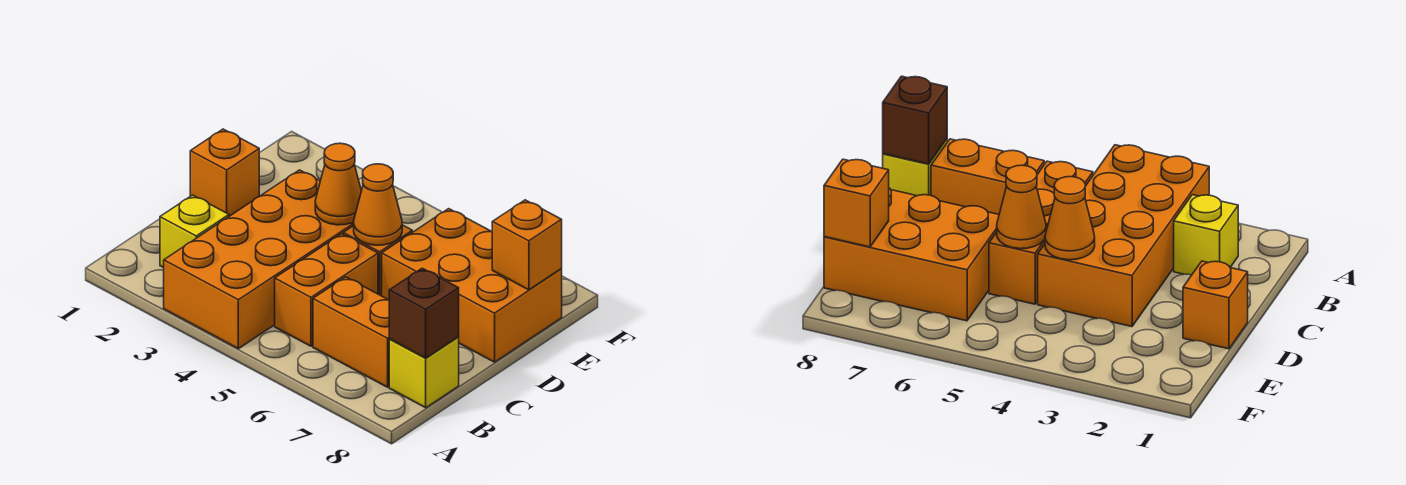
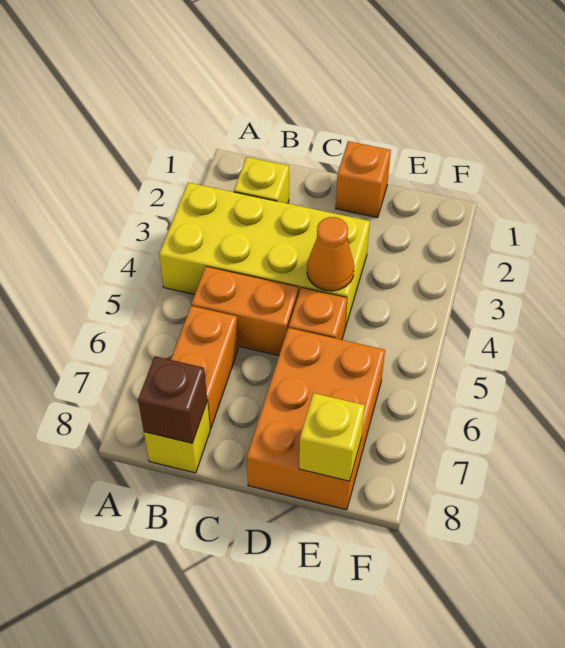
orange 2x4 brick [164,170,354,349] -> yellow 2x4 brick [159,182,370,328]
orange 1x1 cone [354,164,402,245] -> none
orange 1x1 brick [492,200,562,290] -> yellow 1x1 brick [299,393,365,481]

